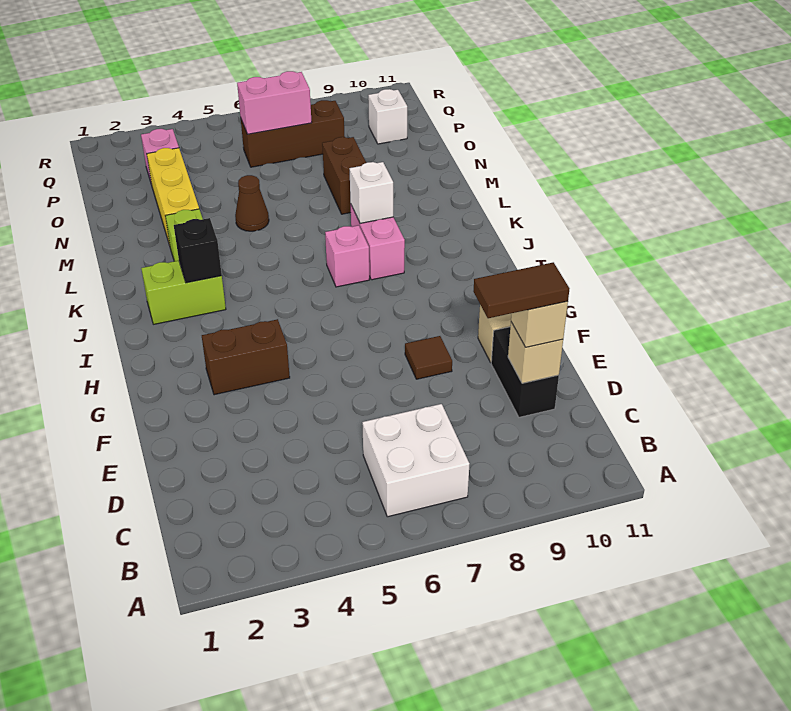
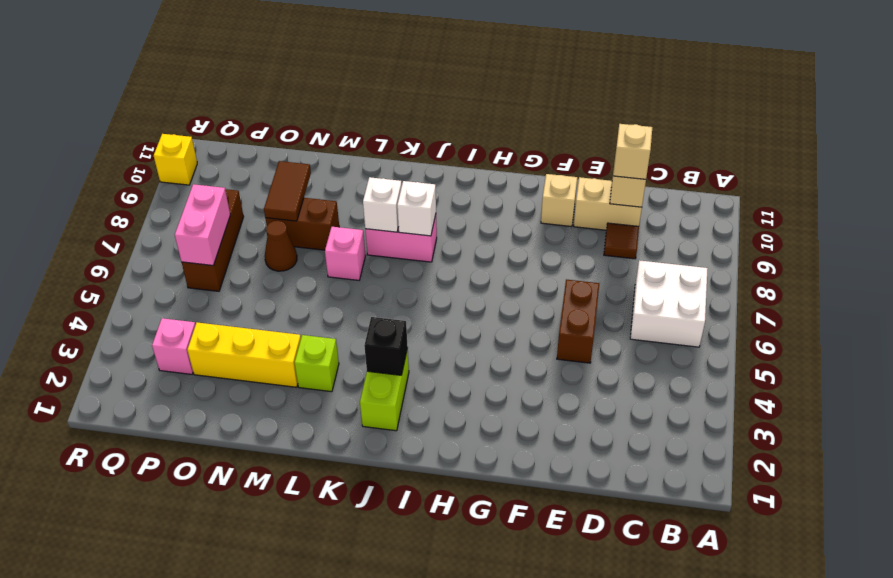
brown 1x2 tile [473,262,569,318] -> brown 1x2 tile moved to [264,161,311,221]
black 1x2 brick [491,327,559,417] -> tan 1x2 brick [574,177,642,230]
brown 1x1 tile [405,336,452,379] -> brown 1x1 tile moved to [604,223,639,259]
brown 1x2 brick [202,319,290,395] -> brown 1x2 brick moved to [557,280,599,363]
pink 1x1 brick [325,225,369,287] -> pink 1x1 brick moved to [325,227,366,280]
brown 1x1 cone [235,175,269,231] -> brown 1x1 cone moved to [265,221,297,271]
white 1x1 brick [368,89,407,144] -> white 1x1 brick moved to [397,181,436,236]
none -> yellow 1x1 brick [154,134,197,185]

